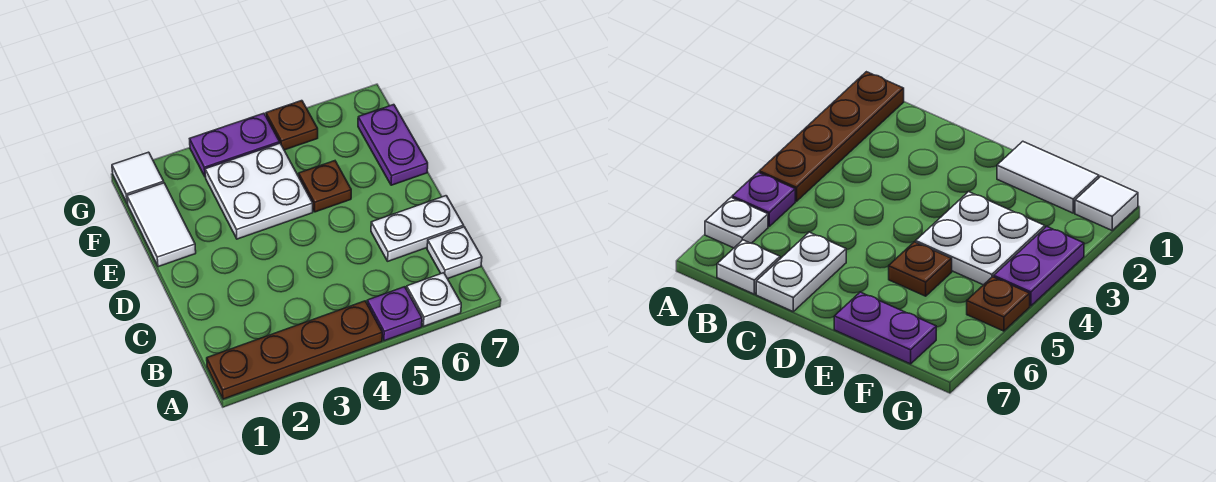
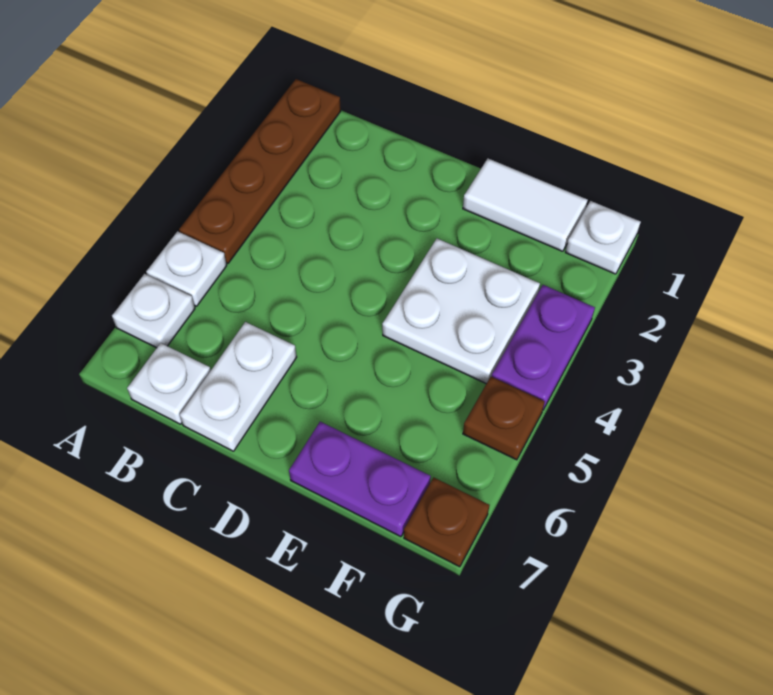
purple 1x1 plate [367,287,422,341] -> white 1x1 plate [146,231,227,306]
brown 1x1 plate [299,161,351,212] -> brown 1x1 plate moved to [404,477,489,567]
white 1x1 tile [112,152,164,204] -> white 1x1 plate [565,201,641,274]

